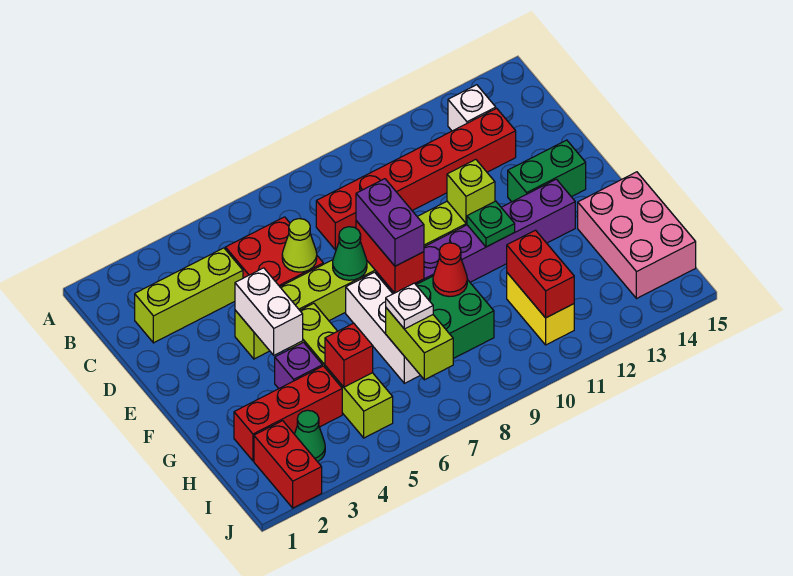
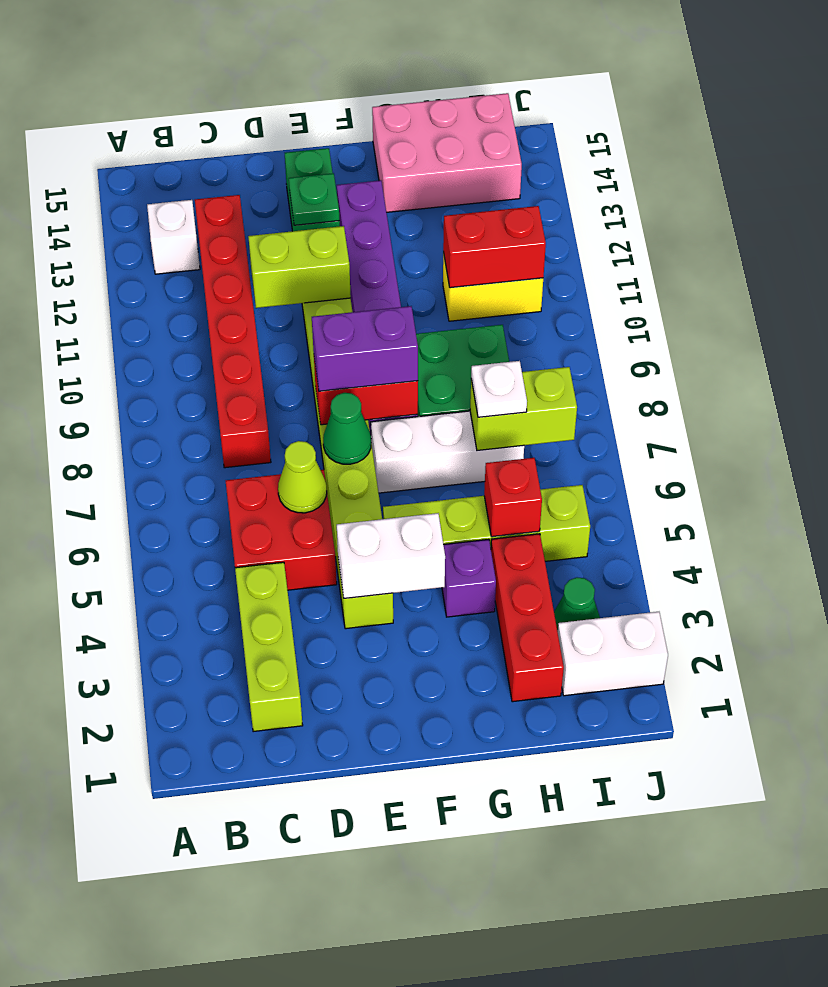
lime 1x1 brick [447,159,495,223] -> lime 1x2 brick [248,226,351,308]
green 1x1 plate [467,201,515,247] -> green 1x1 plate moved to [289,173,339,225]
red 1x1 cone [433,243,467,297] -> none
red 1x2 brick [254,421,322,508] -> white 1x2 brick [558,612,668,696]

